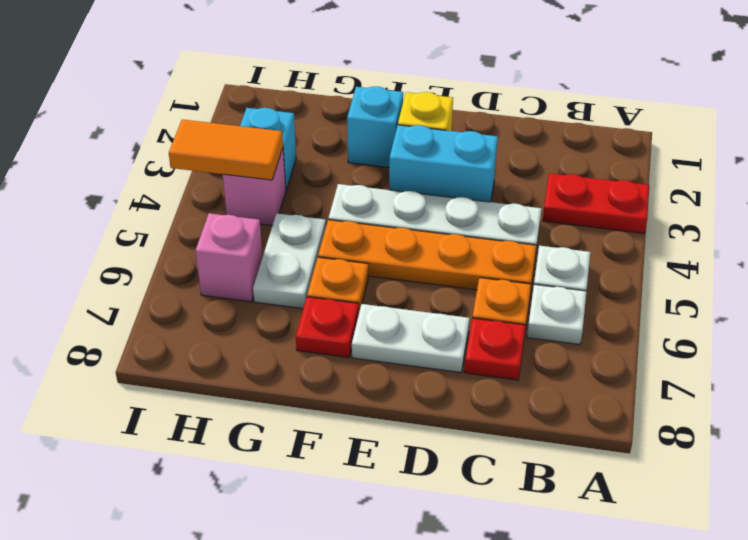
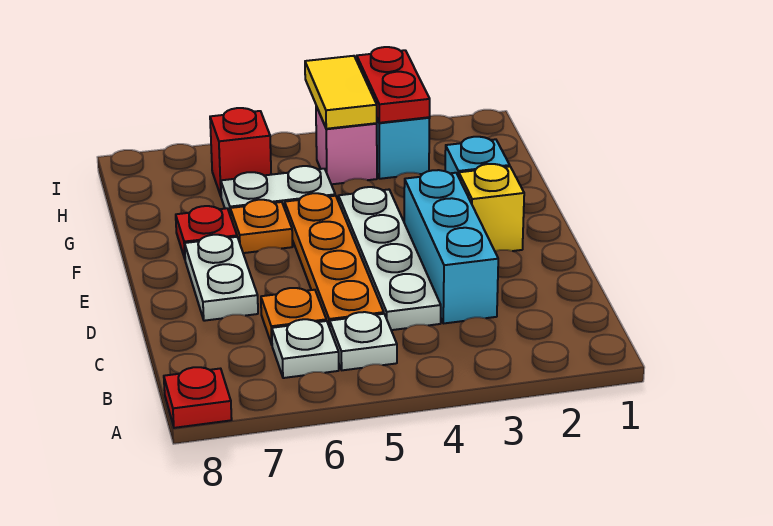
red 1x2 plate [543,173,649,233] -> red 1x2 plate moved to [357,47,430,123]
red 1x1 plate [464,318,526,380] -> red 1x1 plate moved to [164,367,232,428]
cyan 1x2 brick [389,125,498,202] -> cyan 1x3 brick [404,170,498,324]
orange 1x2 tile [169,120,283,180] -> yellow 1x2 tile [305,56,377,129]
pink 1x1 brick [195,213,263,302] -> red 1x1 brick [210,108,271,196]

